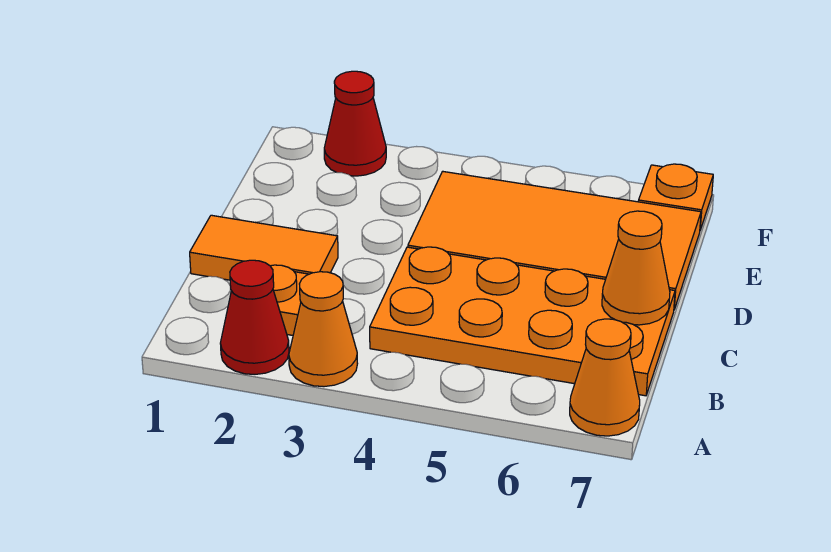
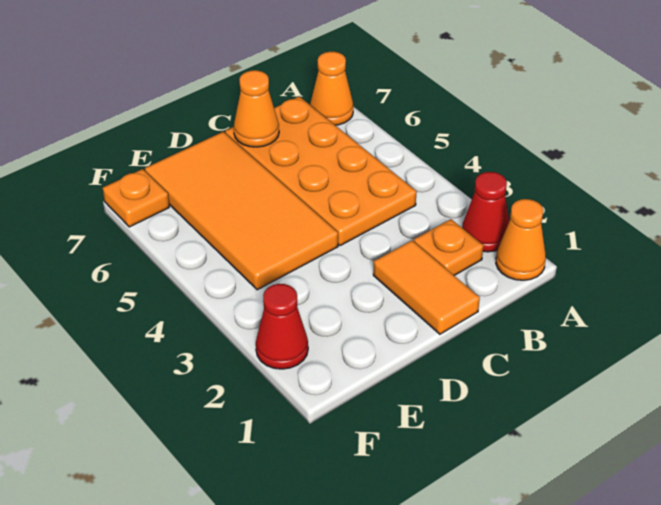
orange 1x1 cone [289,272,358,387] -> orange 1x1 cone moved to [496,199,546,280]

